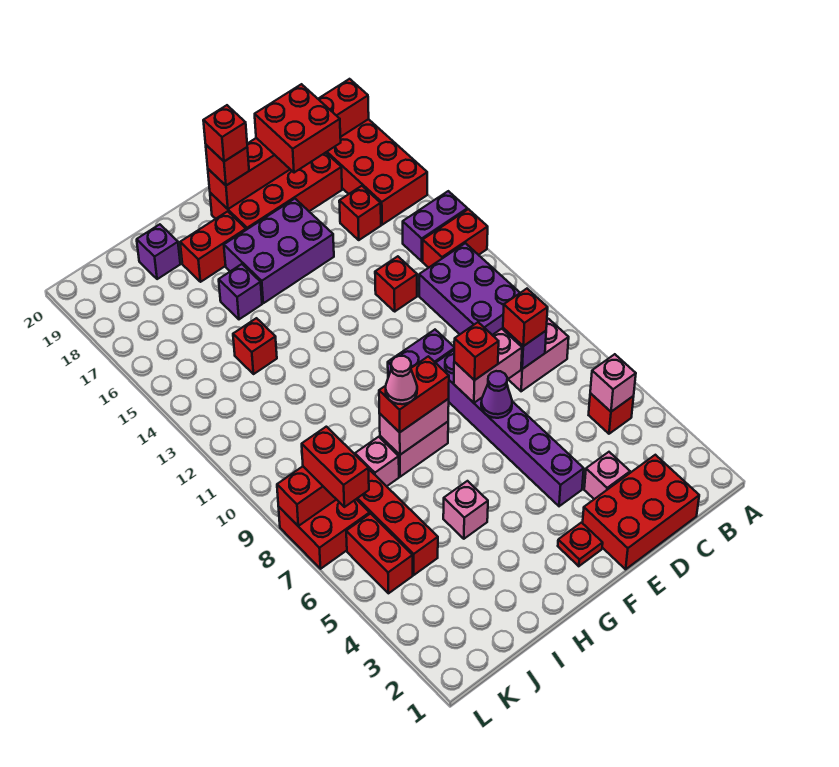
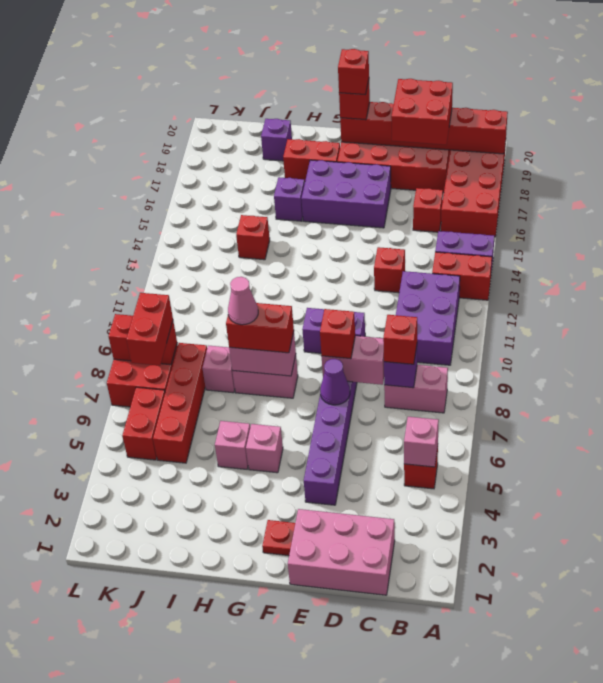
red 2x3 brick [583,455,699,569] -> pink 2x3 brick [288,509,395,595]
pink 1x1 brick [584,452,630,499] -> pink 1x1 brick moved to [246,424,283,473]

